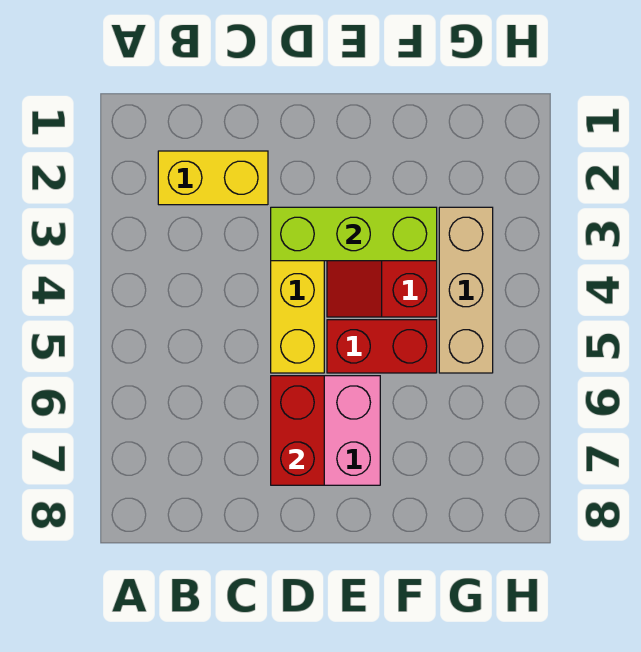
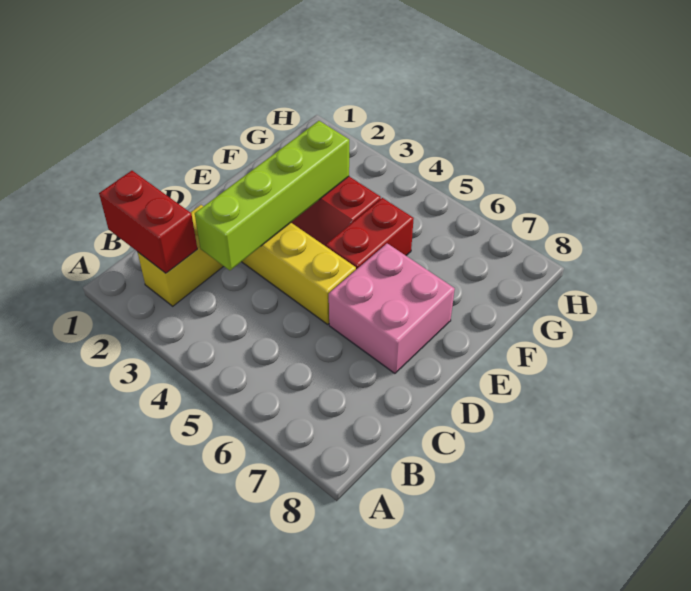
lime 1x3 brick [271,207,437,261] -> lime 1x4 brick [195,121,349,270]
red 1x2 brick [271,376,324,485] -> red 1x2 brick moved to [99,171,197,273]
tan 1x3 brick [439,207,493,373] -> none

